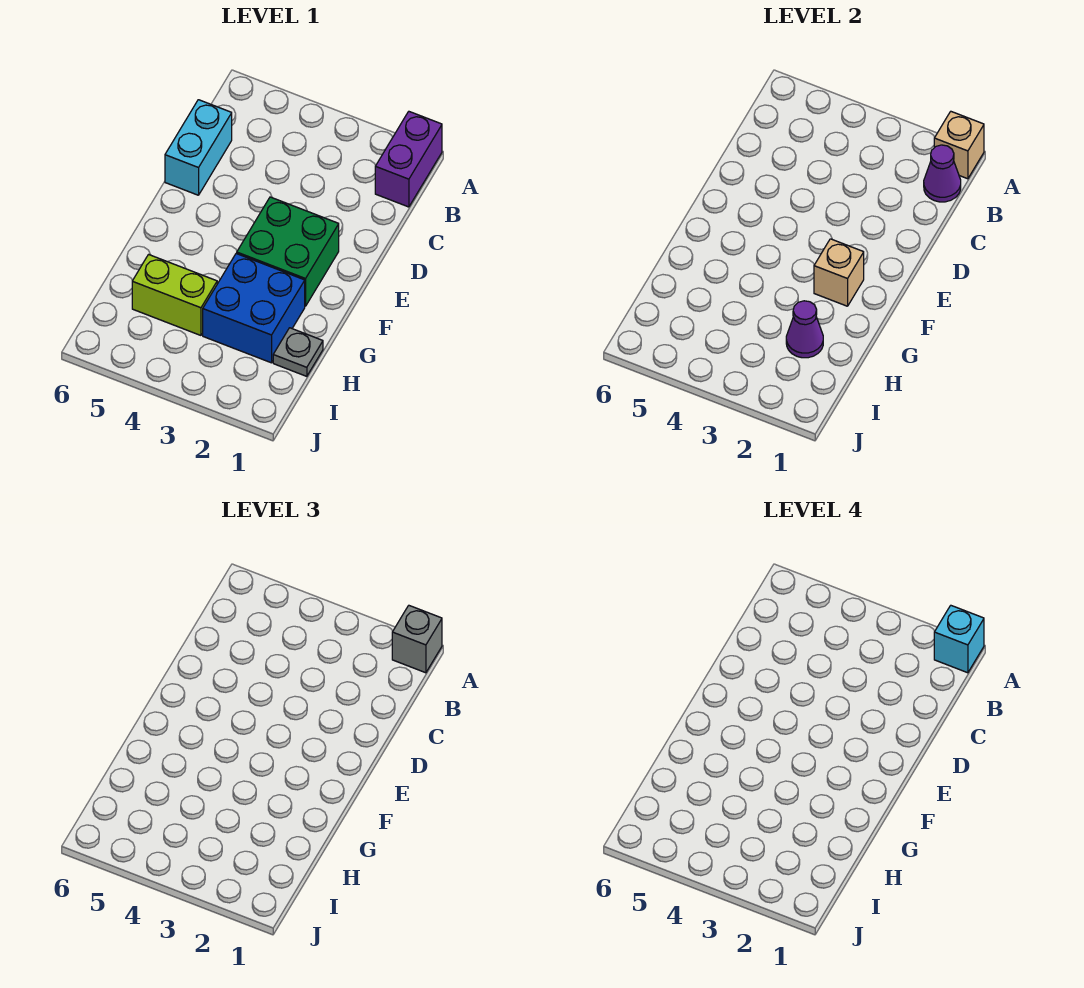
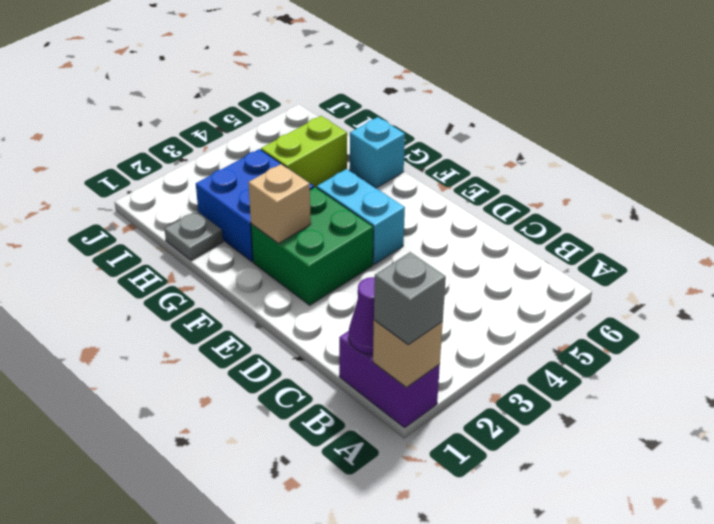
cyan 1x1 brick [934,606,984,673] -> cyan 1x1 brick moved to [350,117,405,188]
cyan 1x2 brick [165,100,232,195] -> cyan 1x2 brick moved to [317,169,405,264]
purple 1x1 cone [786,301,823,358] -> none

